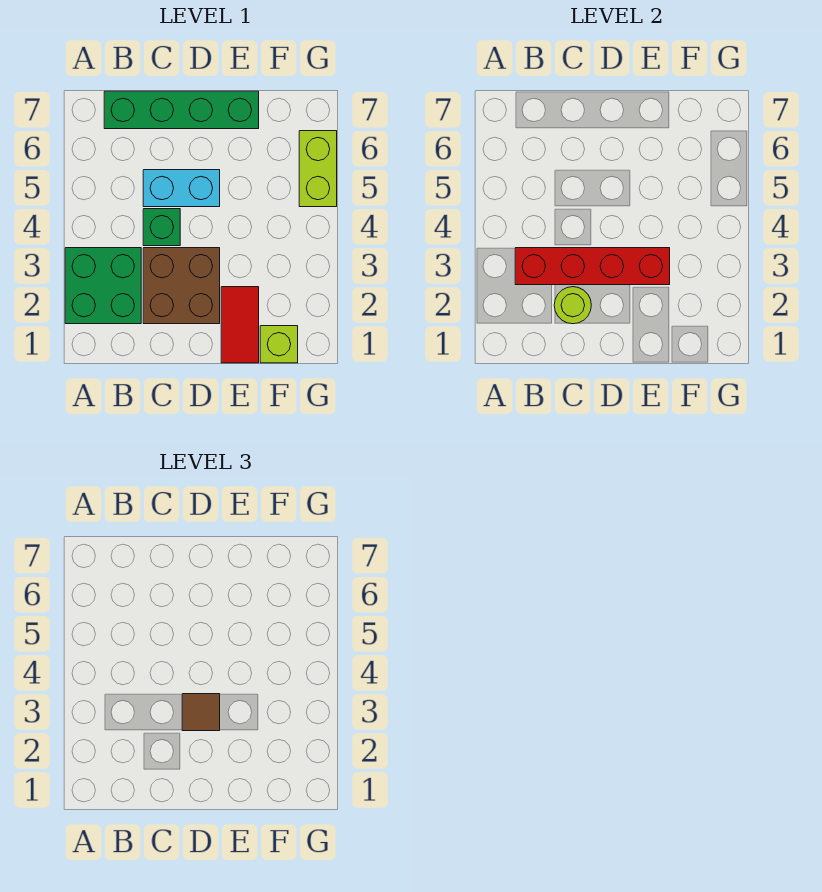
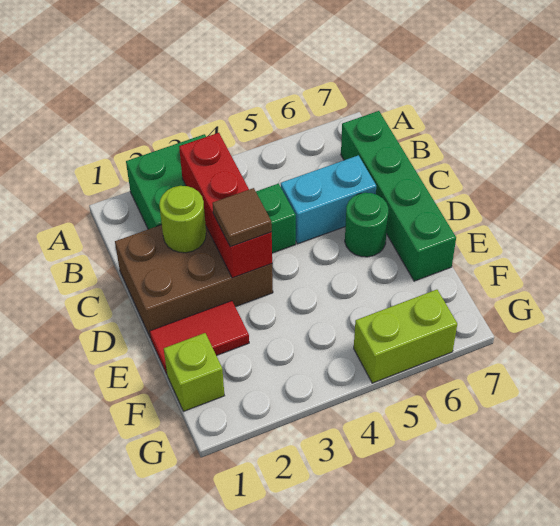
red 1x4 brick [515,248,670,285] -> red 1x3 brick [179,133,272,278]
brown 2x2 brick [143,248,220,324] -> brown 2x3 brick [115,225,273,338]
cyan 1x2 brick [143,170,220,207] -> cyan 1x2 brick turned to [281,155,376,244]
none -> green 1x1 round brick [345,193,388,257]

